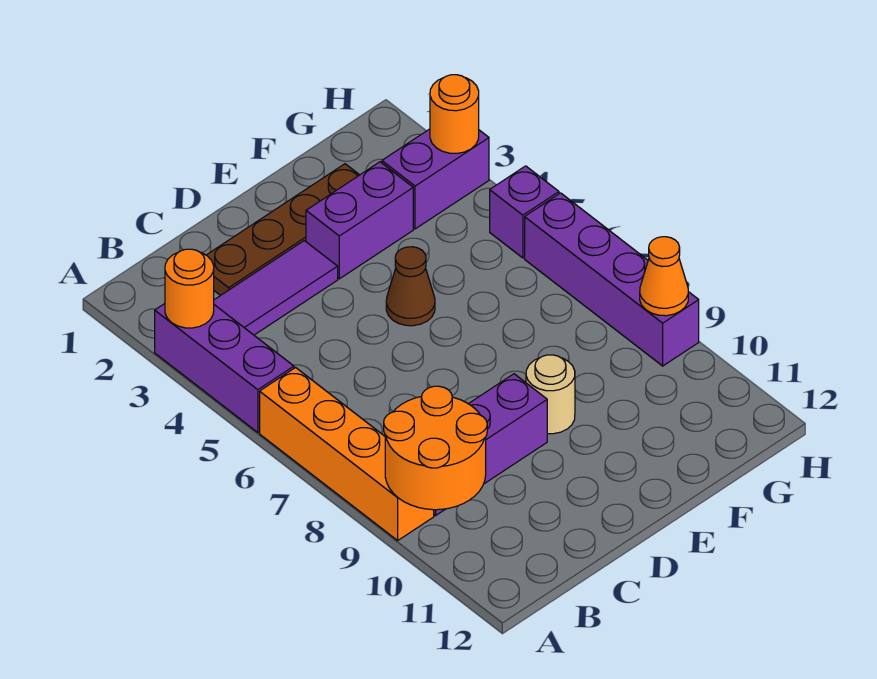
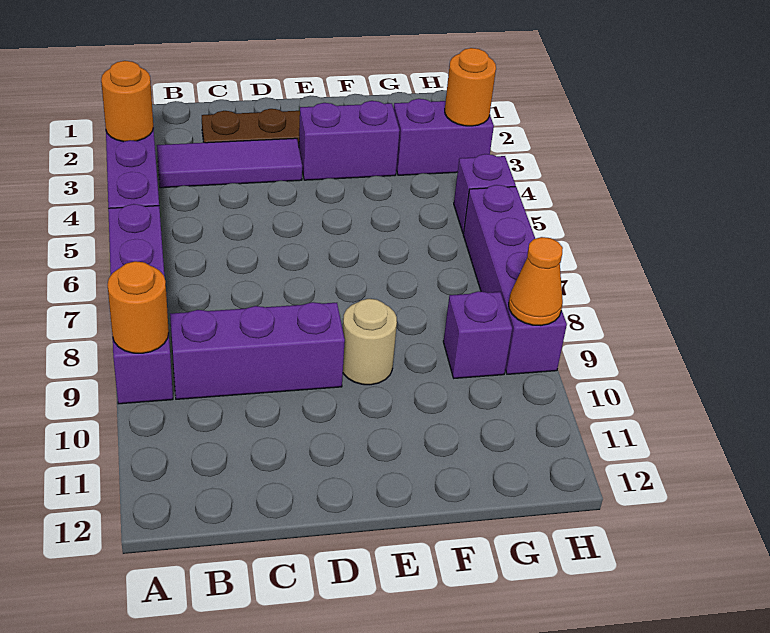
orange 1x4 brick [260,368,434,540] -> purple 1x4 brick [108,204,173,404]
orange 2x2 round brick [384,386,487,510] -> orange 1x1 round brick [107,261,169,353]
brown 1x1 cone [386,247,435,326] -> none
none -> purple 1x1 brick [443,291,512,378]

